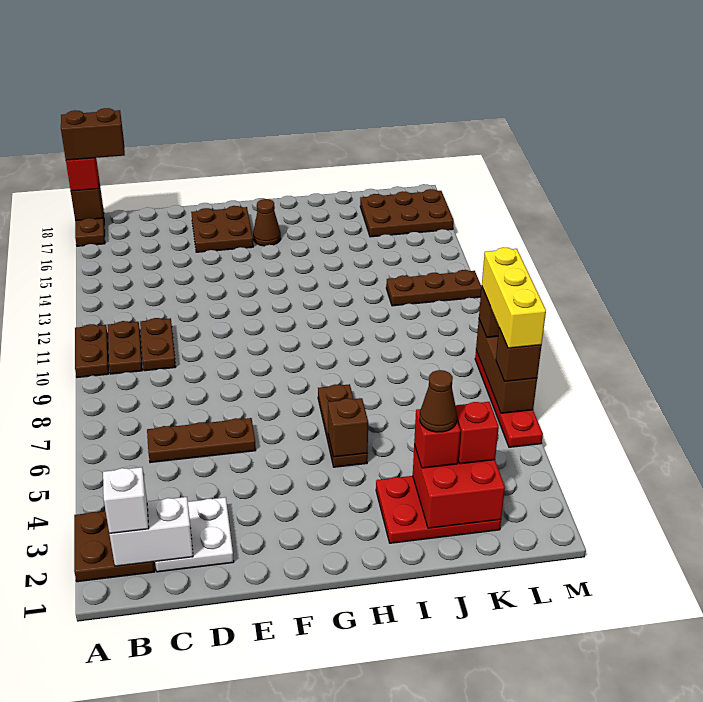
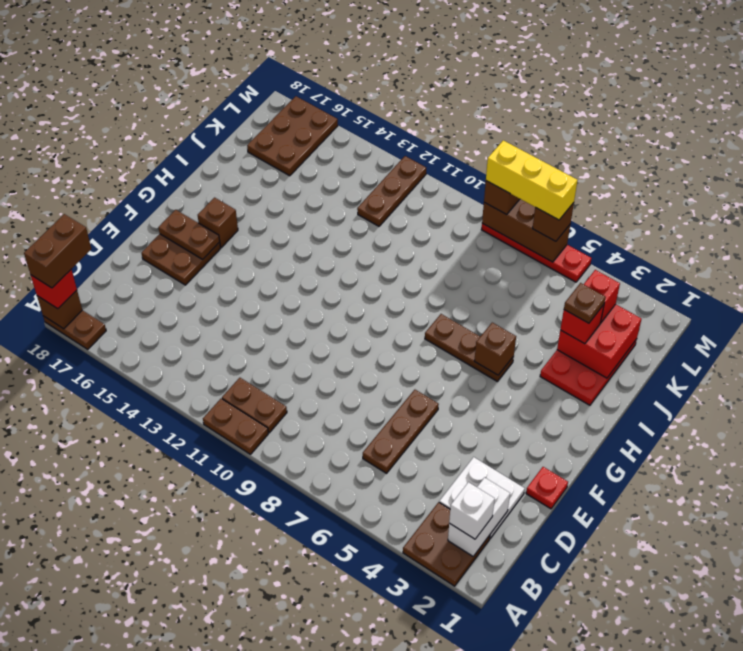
brown 1x2 plate [140,318,176,371] -> brown 1x2 plate moved to [158,210,220,259]
none -> red 1x1 plate [526,467,568,509]
brown 1x1 cone [253,199,281,246] -> brown 1x1 brick [198,198,238,247]
brown 1x1 cone [420,370,457,432] -> brown 1x1 plate [564,283,606,323]

